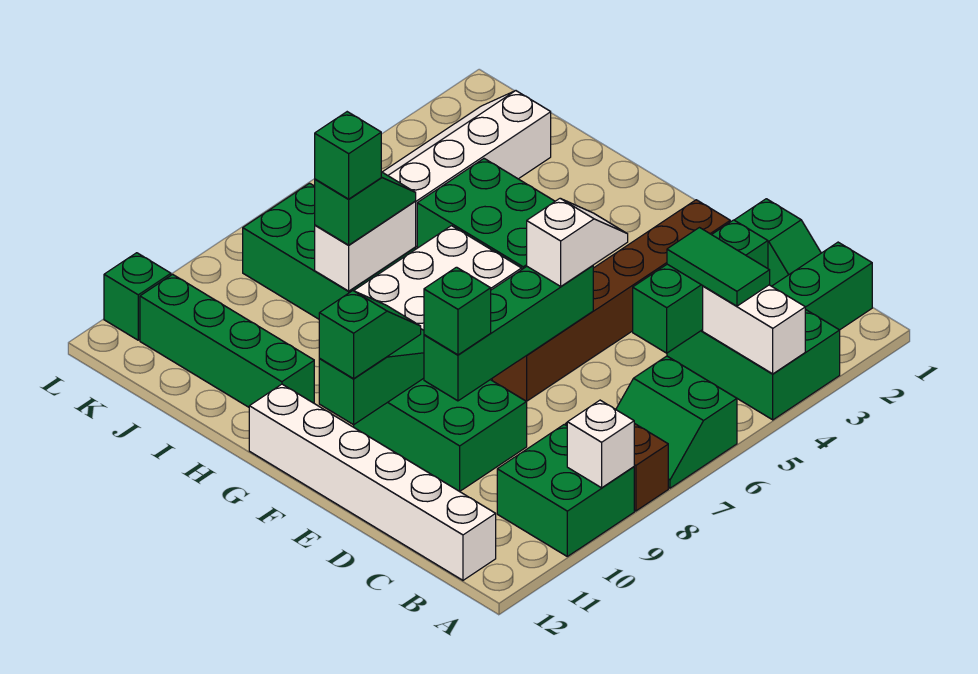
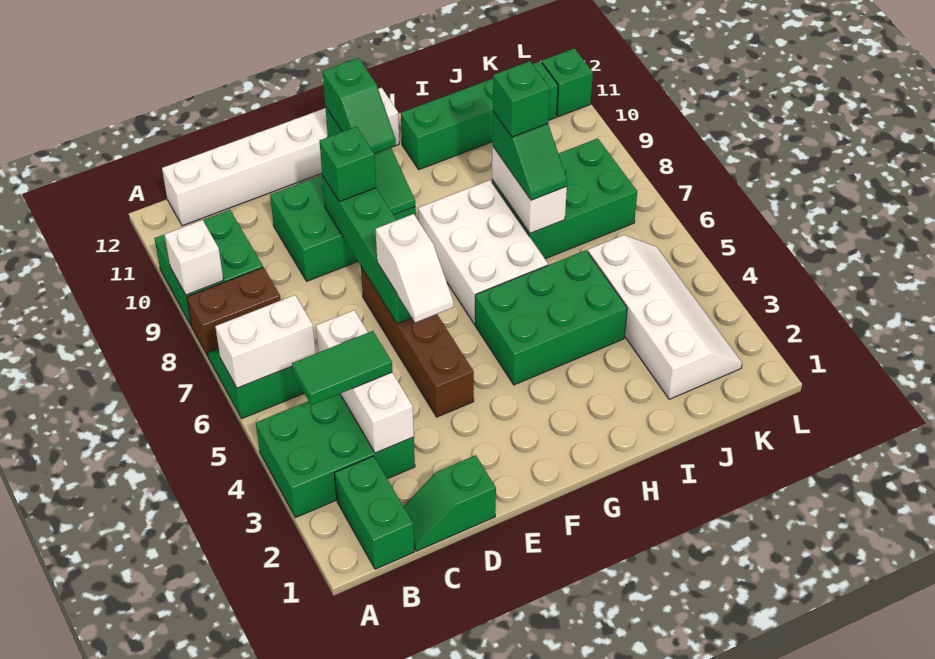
white 1x2 brick [703,285,805,374] -> white 1x2 brick moved to [215,295,316,388]
green 1x3 brick [633,220,768,353] -> white 1x3 brick [316,310,414,453]
brown 1x6 brick [492,200,730,401] -> brown 1x4 brick [361,267,474,417]

